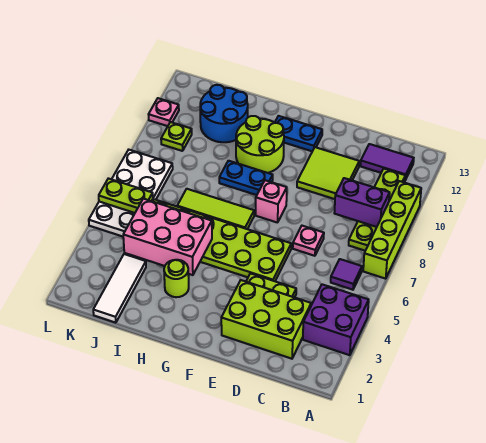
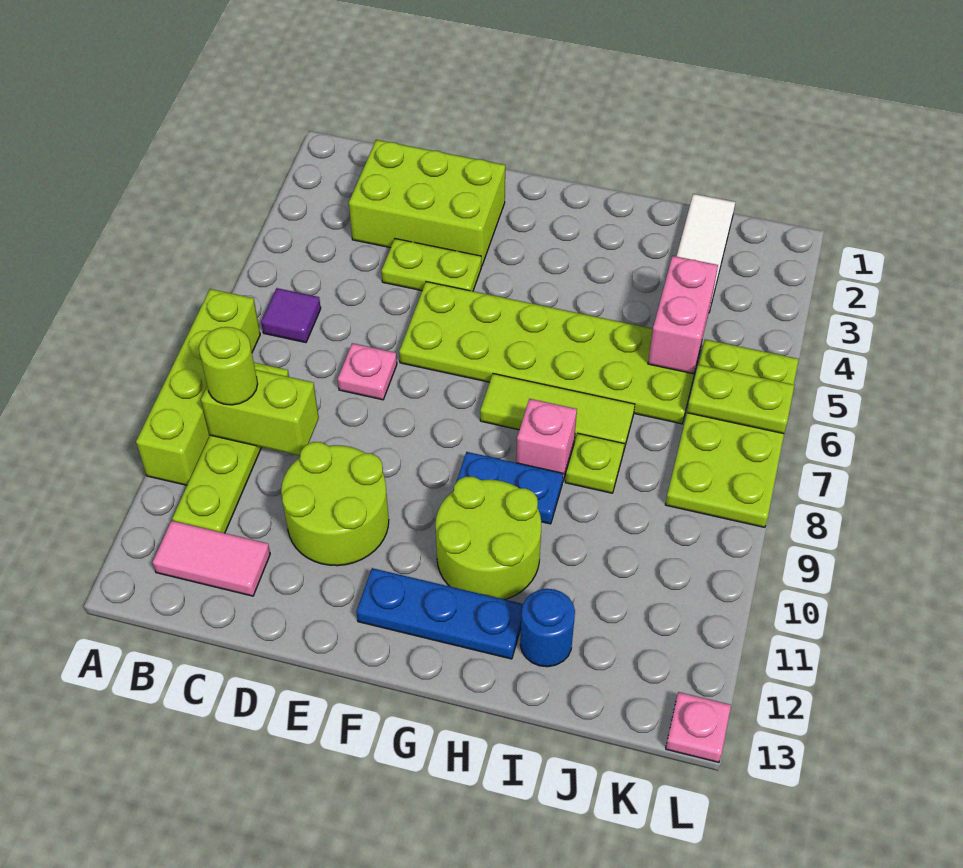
purple 2x2 brick [303,284,369,355] -> none
purple 1x2 brick [335,178,390,227] -> lime 1x2 brick [201,370,319,456]
purple 1x2 tile [361,144,414,180] -> pink 1x2 tile [153,521,270,596]
lime 2x2 tile [297,147,359,199] -> lime 2x2 round brick [281,442,389,566]
pink 1x1 brick [256,180,287,223] -> pink 1x1 brick moved to [516,399,577,480]
blue 1x2 plate [275,116,322,151] -> blue 1x3 plate [356,568,523,659]
lime 1x1 round brick [164,260,189,297] -> lime 1x1 round brick moved to [199,327,258,405]
pink 2x3 brick [123,199,212,275] -> pink 1x2 brick [648,256,718,374]
blue 2x2 round brick [200,85,248,142] -> blue 1x1 round brick [520,589,575,667]
white 2x4 plate [89,150,173,237] -> lime 2x4 plate [665,339,799,527]
lime 1x1 plate [161,122,192,151] -> lime 1x1 plate moved to [565,433,624,493]
pink 1x1 plate [149,98,179,126] -> pink 1x1 plate moved to [666,692,731,762]

